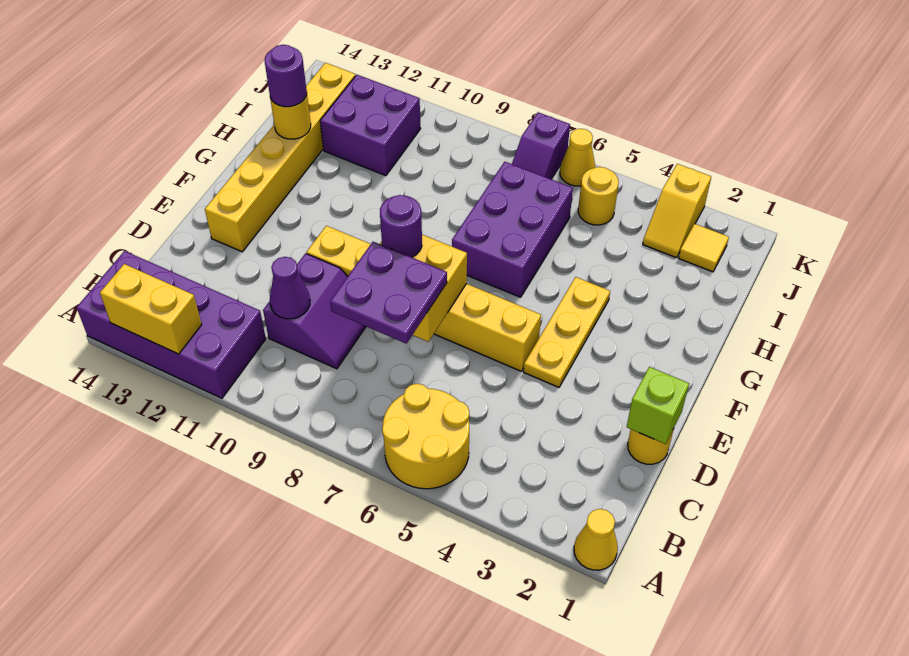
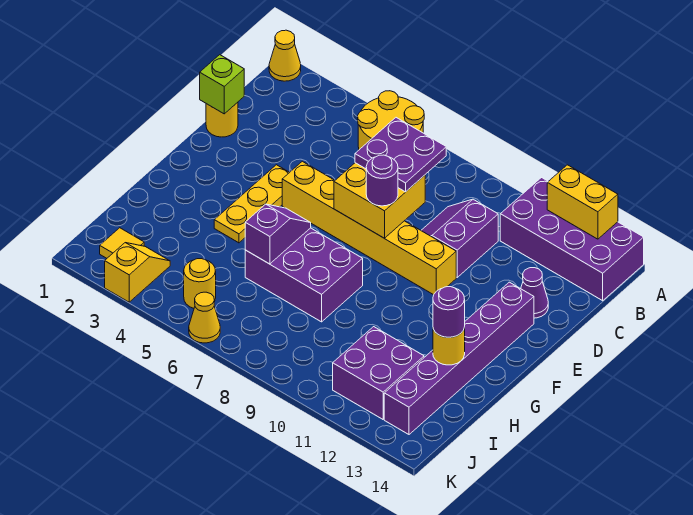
purple 1x1 cone [270,257,310,319] -> purple 1x1 cone moved to [521,268,548,318]
yellow 1x6 brick [205,63,355,252] -> purple 1x6 brick [384,282,534,434]
purple 2x3 brick [452,162,573,297] -> purple 2x3 brick turned to [245,228,363,322]
purple 1x2 slope [512,112,570,179] -> purple 1x2 slope moved to [245,204,311,264]

